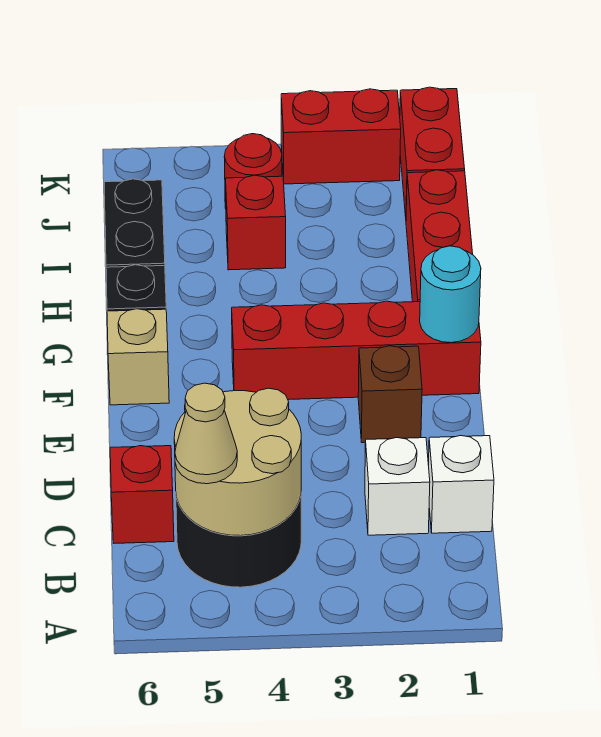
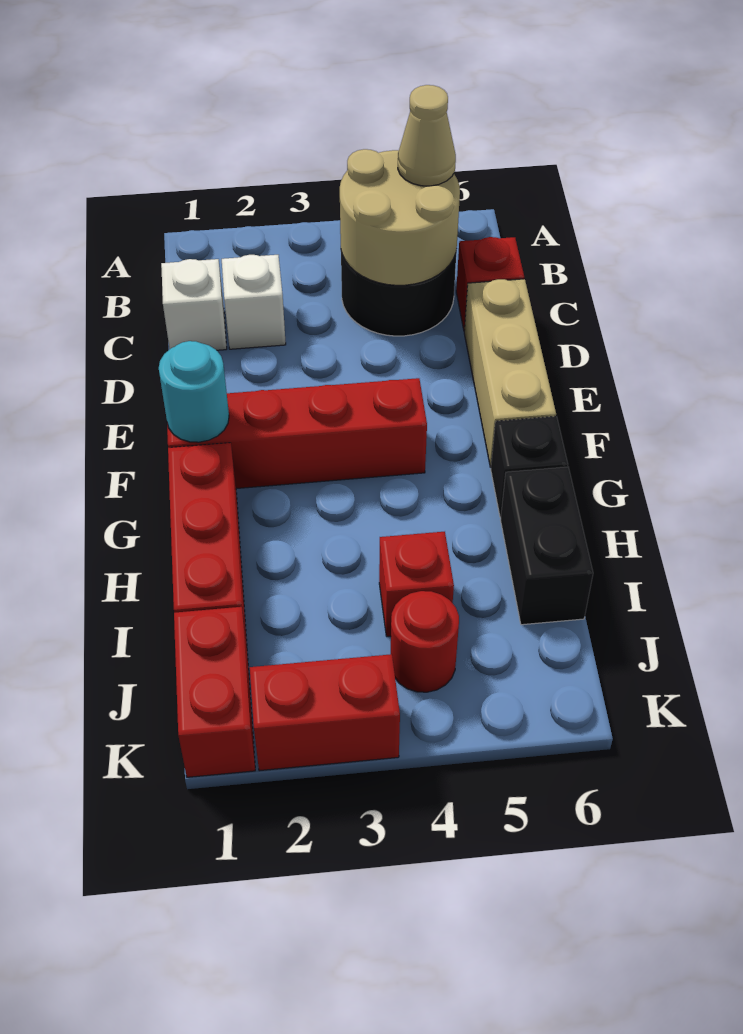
brown 1x1 brick [358,346,422,443] -> none
tan 1x1 brick [107,309,169,405] -> tan 1x3 brick [464,279,556,467]

